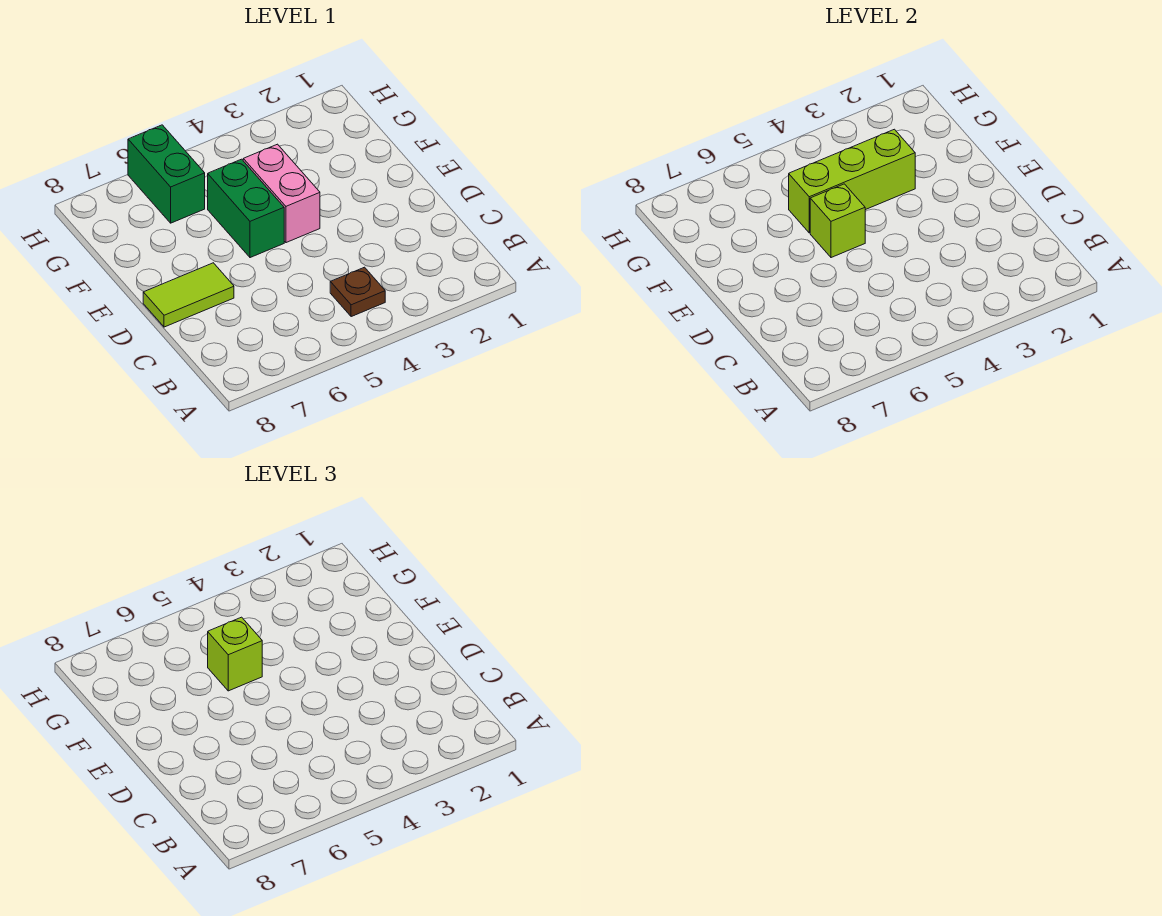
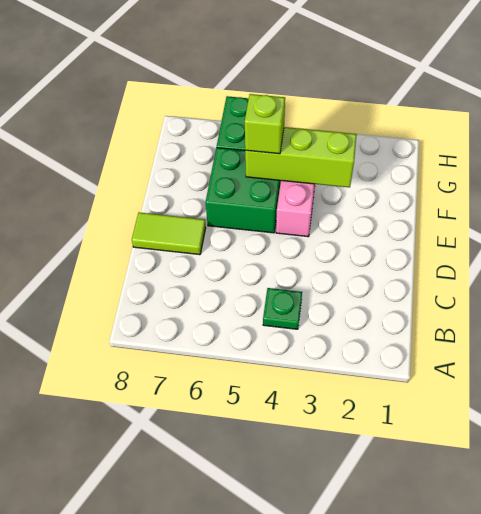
brown 1x1 plate [330,267,385,317] -> green 1x1 plate [263,288,302,329]
green 1x2 brick [208,159,284,258] -> green 2x2 brick [206,148,281,233]
lime 1x1 brick [810,184,865,258] -> none

